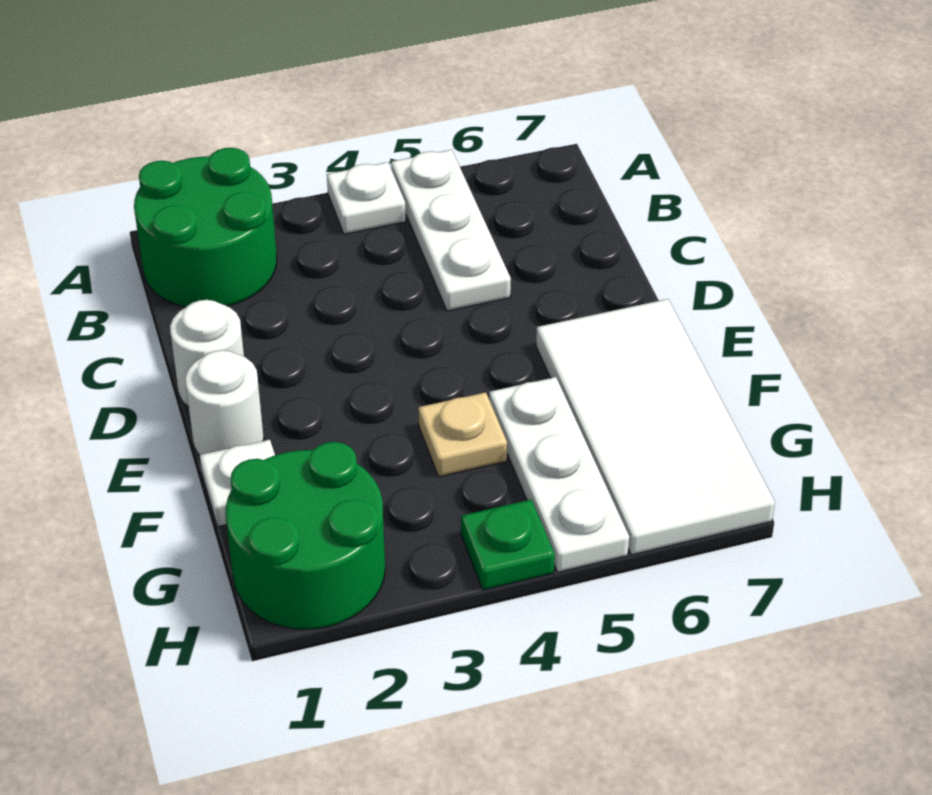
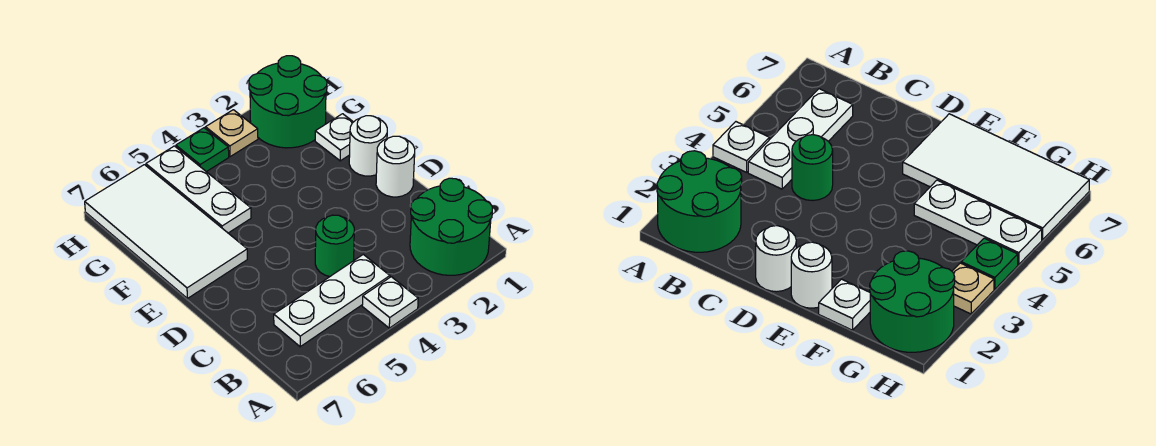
white 1x3 plate [391,150,511,311] -> white 1x3 plate turned to [274,255,390,347]
none -> green 1x1 round brick [315,215,354,277]
tan 1x1 plate [418,392,507,477] -> tan 1x1 plate moved to [206,110,258,157]

